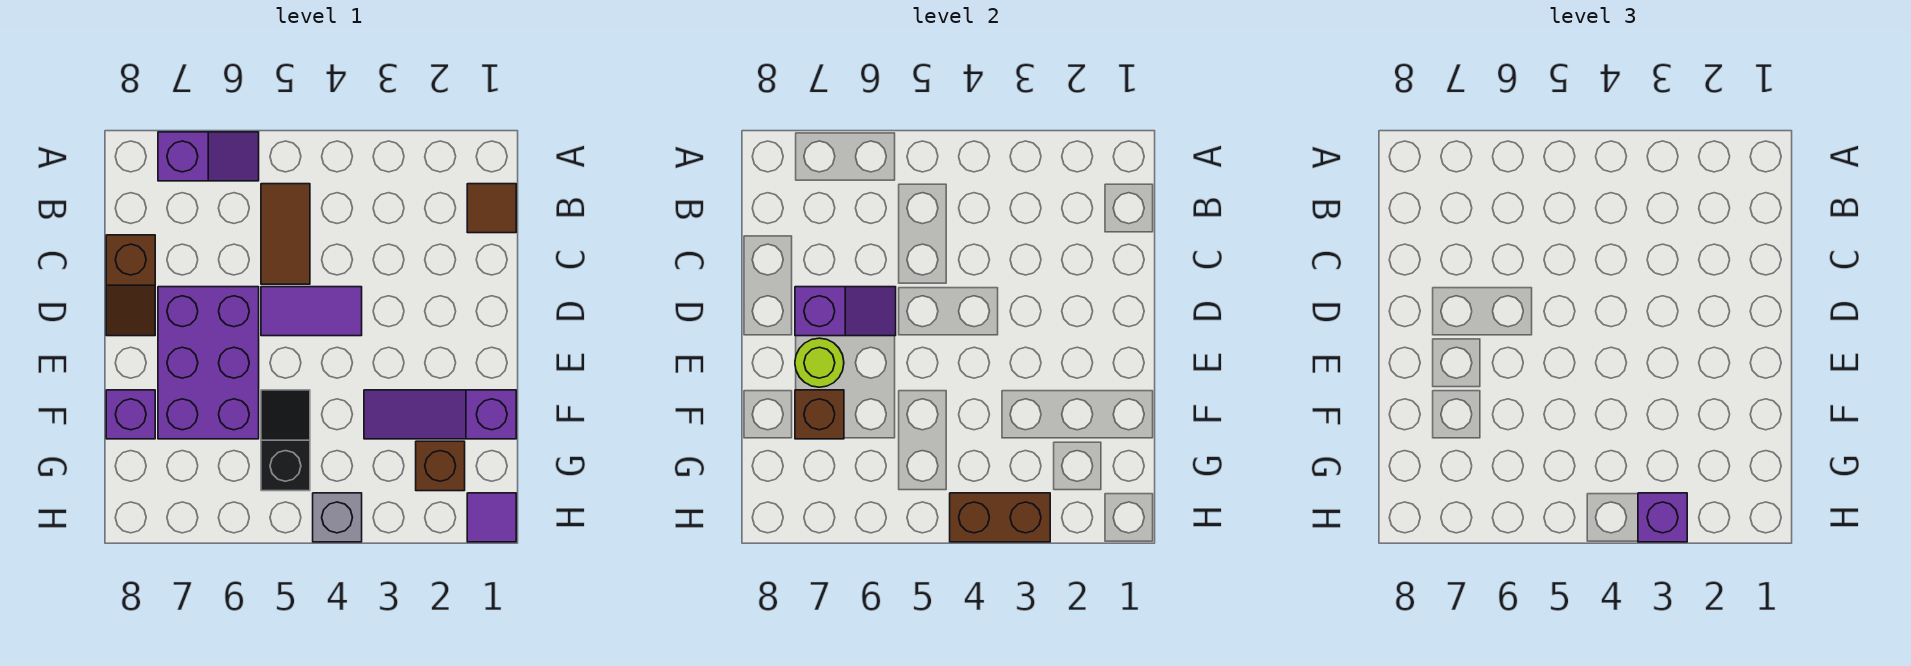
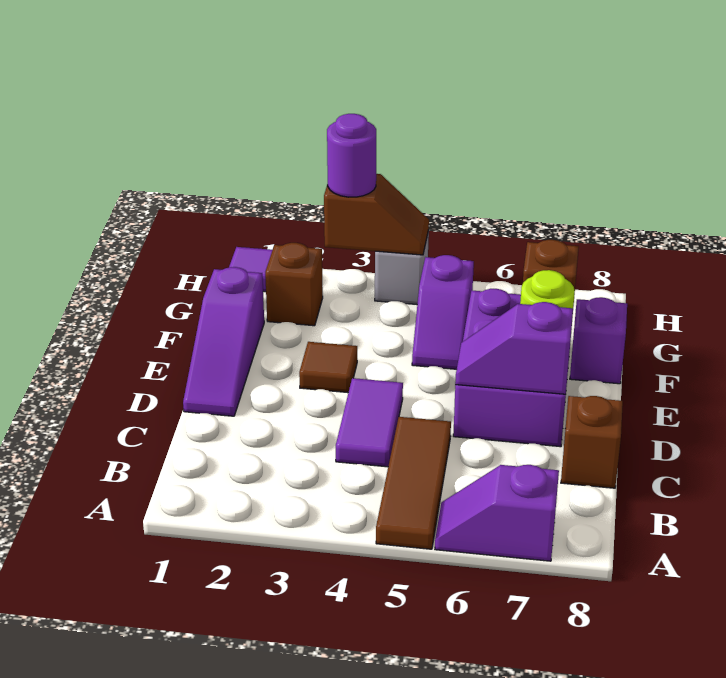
brown 1x1 tile [467,184,516,233] -> brown 1x1 tile moved to [299,342,357,393]
brown 1x2 tile [261,184,310,284] -> brown 1x3 tile [376,417,451,549]
purple 1x2 tile [261,287,362,336] -> purple 1x2 tile turned to [336,378,403,467]
purple 1x3 slope [364,390,516,439] -> purple 1x3 slope turned to [183,267,264,416]
black 1x2 slope [261,390,310,491] -> purple 1x2 slope [412,255,474,369]
brown 1x2 brick [950,493,1050,542] -> brown 1x2 slope [324,174,429,255]
purple 1x1 brick [1638,493,1687,542] -> purple 1x1 round brick [327,114,376,197]

